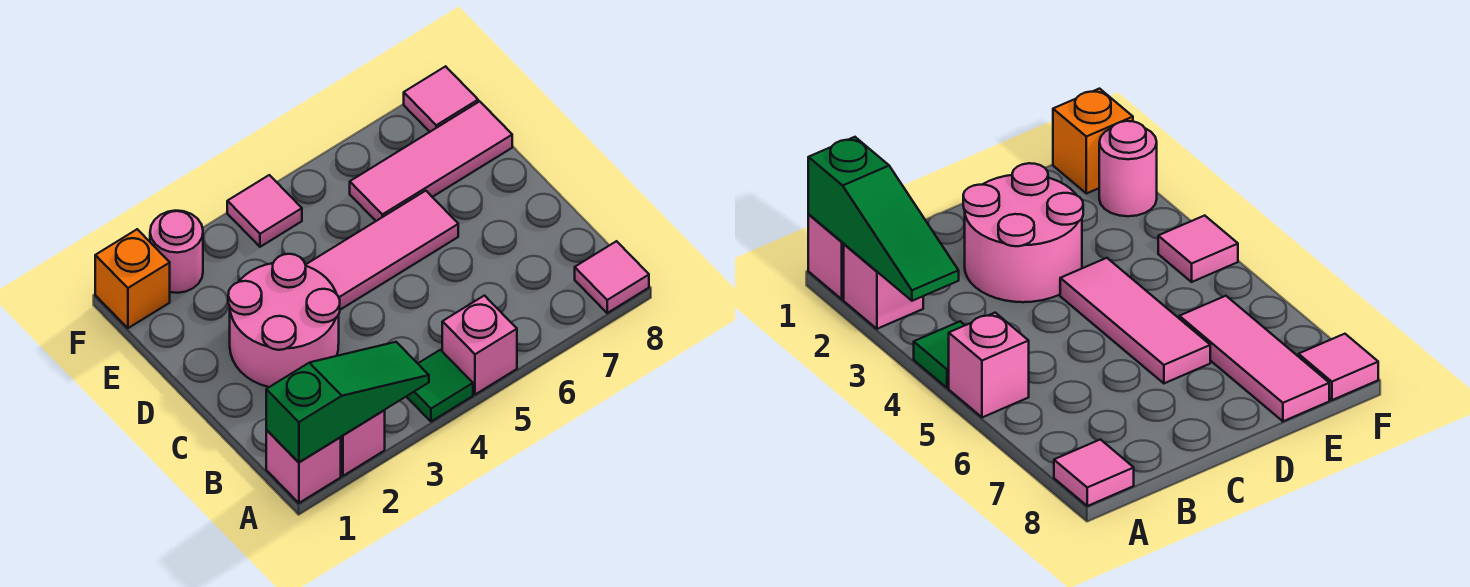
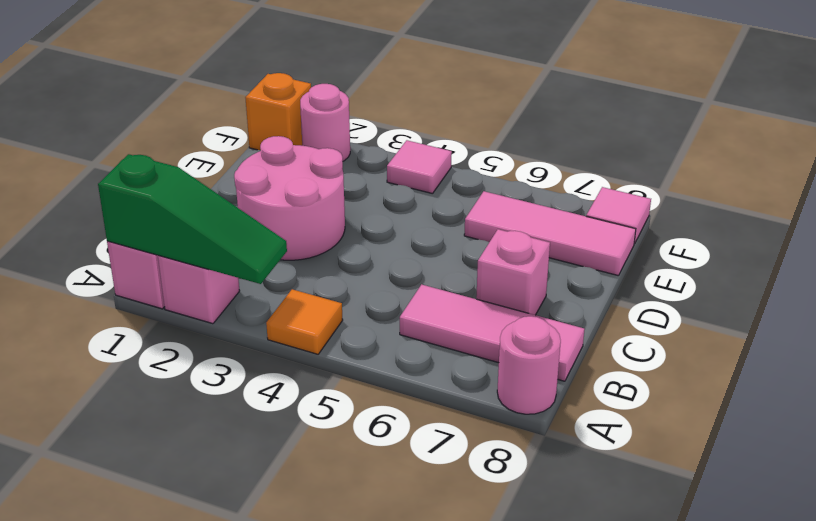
green 1x1 tile [406,350,473,422] -> orange 1x1 tile [266,289,343,354]
pink 1x1 brick [442,296,517,395] -> pink 1x1 brick moved to [476,229,550,315]
pink 1x1 tile [575,241,649,313] -> pink 1x1 round brick [497,316,561,414]
pink 1x3 tile [306,191,458,310] -> pink 1x3 tile moved to [400,284,585,381]

